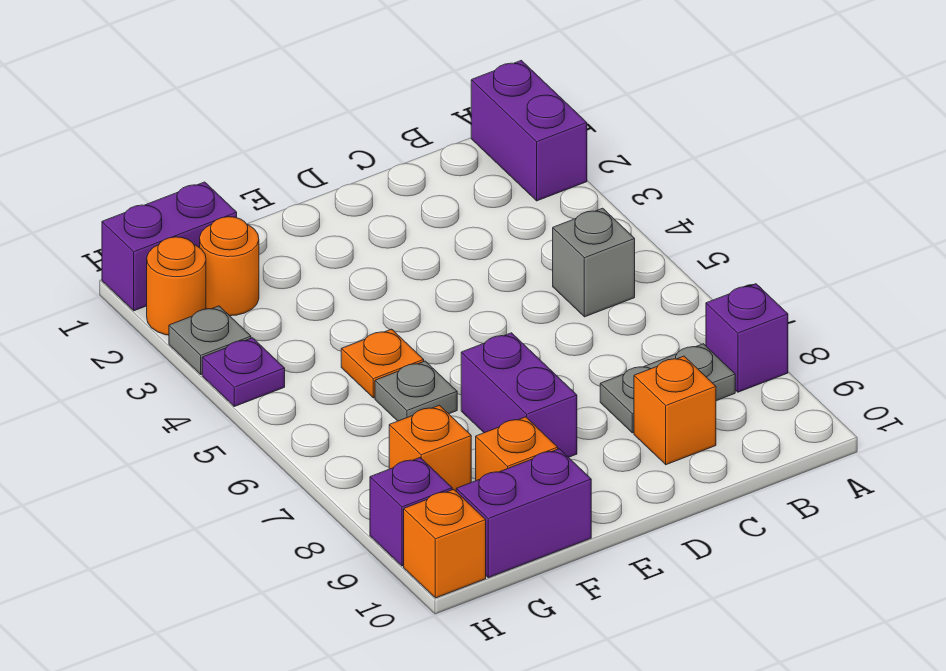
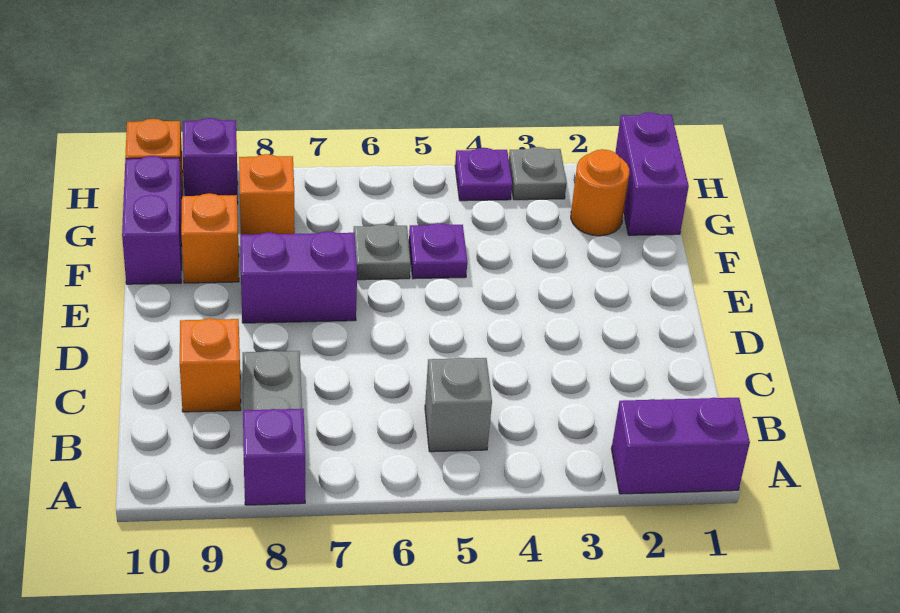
orange 1x1 plate [341,329,424,398] -> purple 1x1 plate [409,223,467,279]
orange 1x1 round brick [147,237,206,335] -> none

